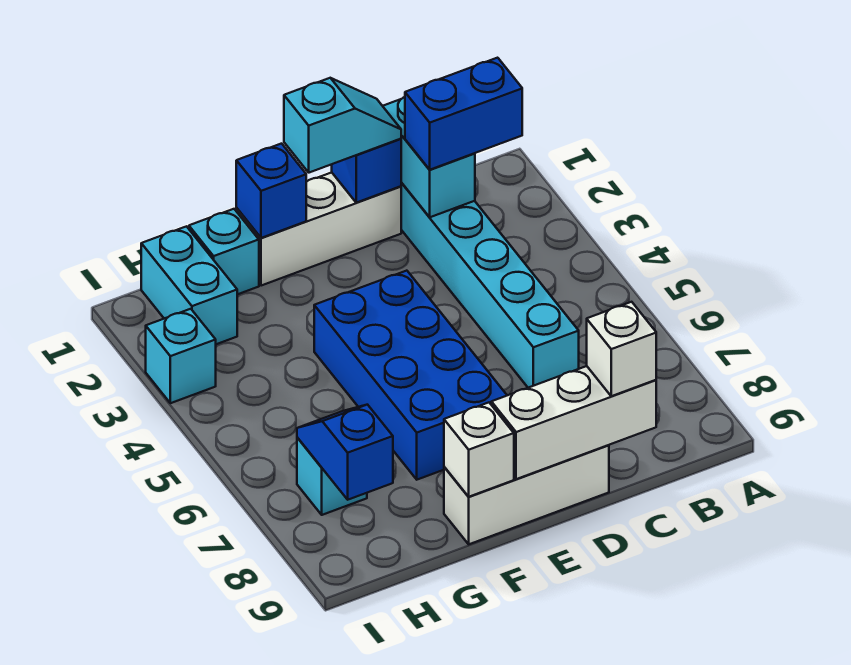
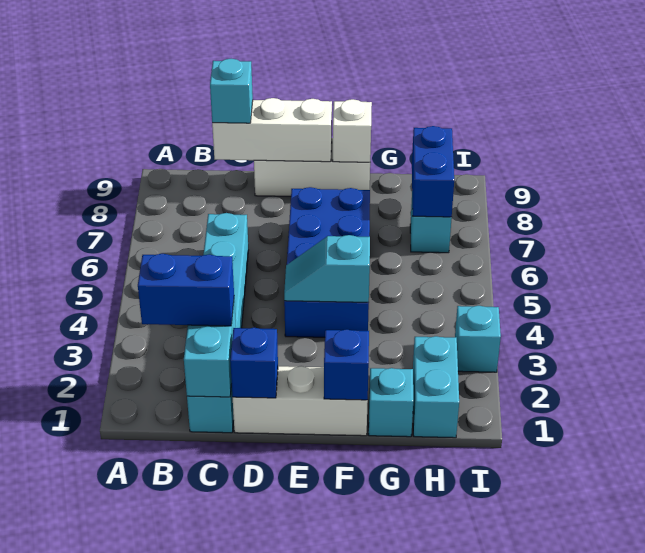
white 1x1 brick [587,302,656,396] -> cyan 1x1 brick [210,59,253,123]
cyan 1x2 slope [284,78,401,173] -> cyan 1x2 slope moved to [284,235,370,302]
blue 1x2 slope [297,405,393,500] -> blue 1x2 brick [412,126,454,217]

